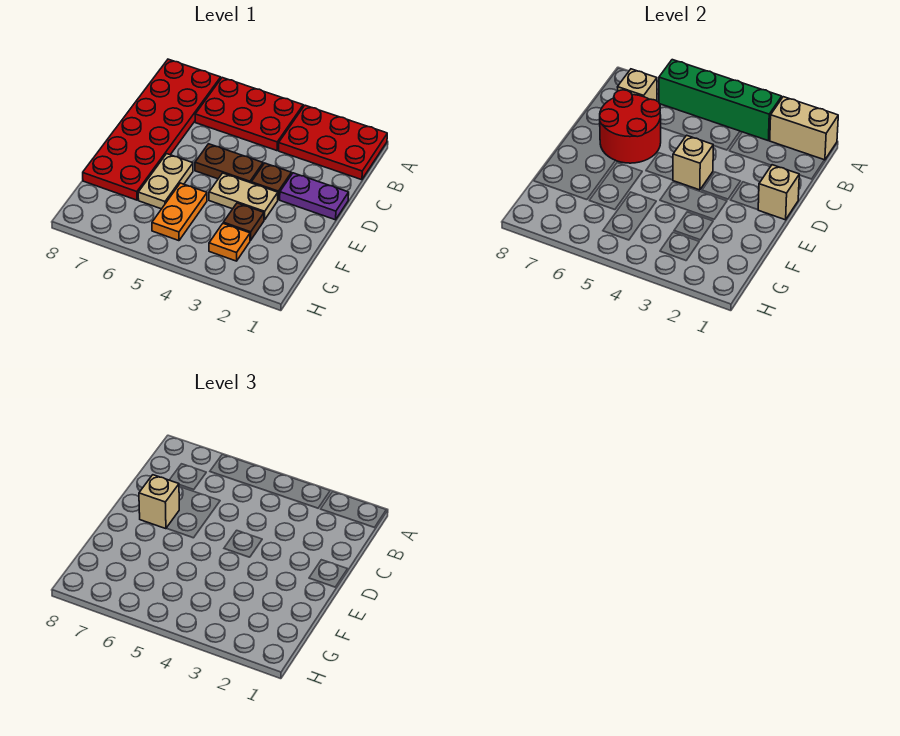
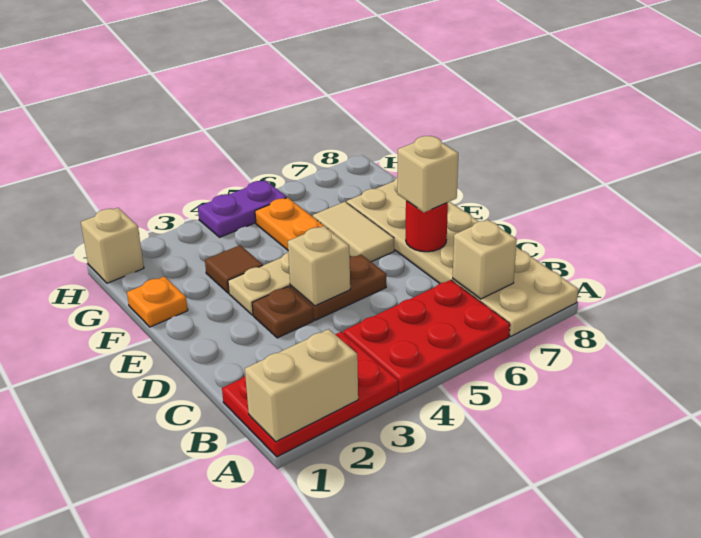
green 1x4 brick [659,60,782,140] -> none
red 2x6 plate [83,59,221,200] -> tan 2x6 plate [347,178,578,336]
red 2x2 round brick [600,90,661,163] -> red 1x1 round brick [406,201,448,252]
purple 1x2 plate [280,173,349,220] -> purple 1x2 plate moved to [198,180,287,237]
tan 1x1 brick [758,165,799,220] -> tan 1x1 brick moved to [81,208,144,283]
tan 1x2 plate [138,154,193,209] -> tan 1x2 tile [313,202,394,262]
brown 1x1 plate [223,203,264,240] -> brown 1x1 tile [205,245,263,293]
orange 1x1 plate [209,224,250,261] -> orange 1x1 plate moved to [127,276,188,327]

